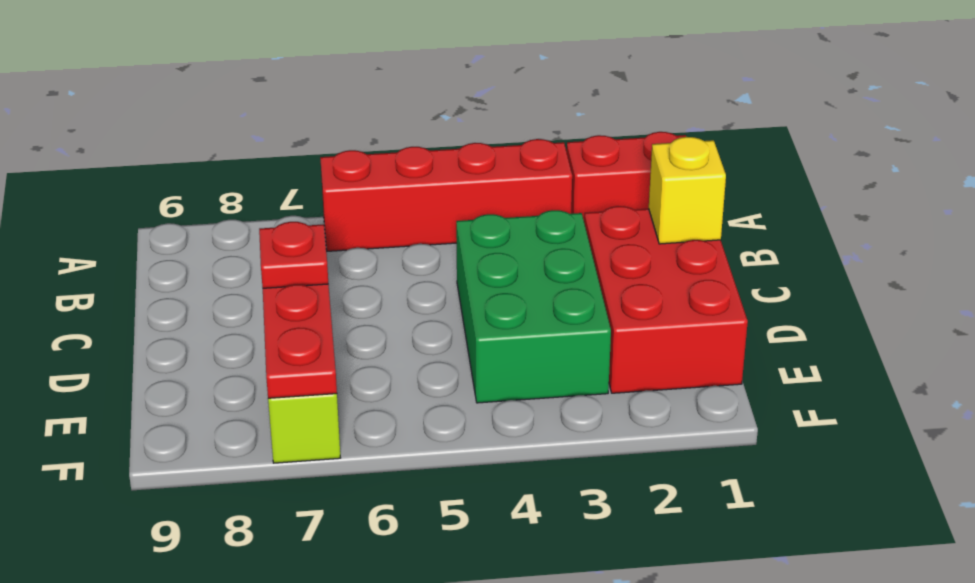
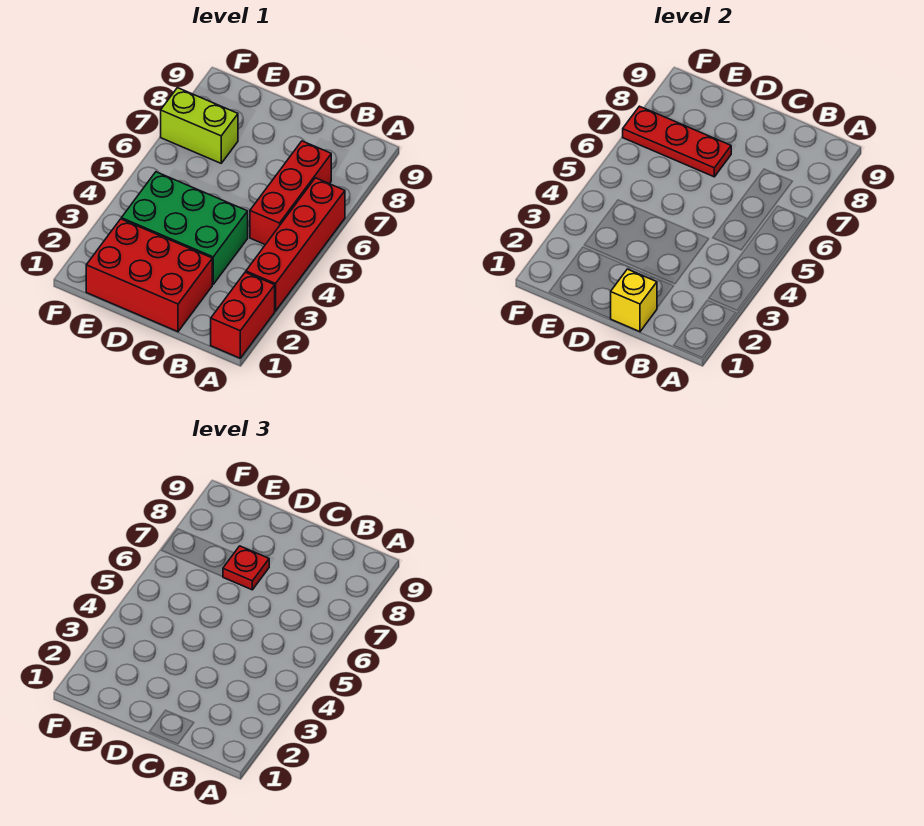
none -> red 1x3 brick [250,141,331,245]

